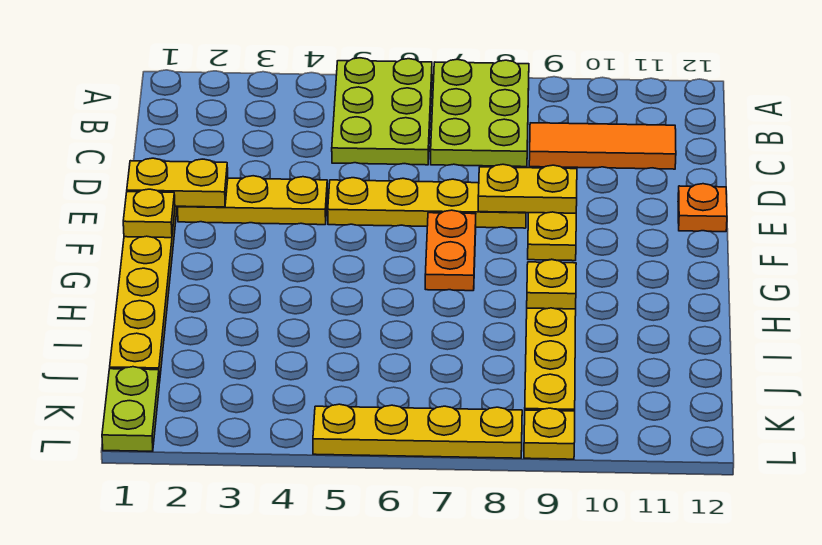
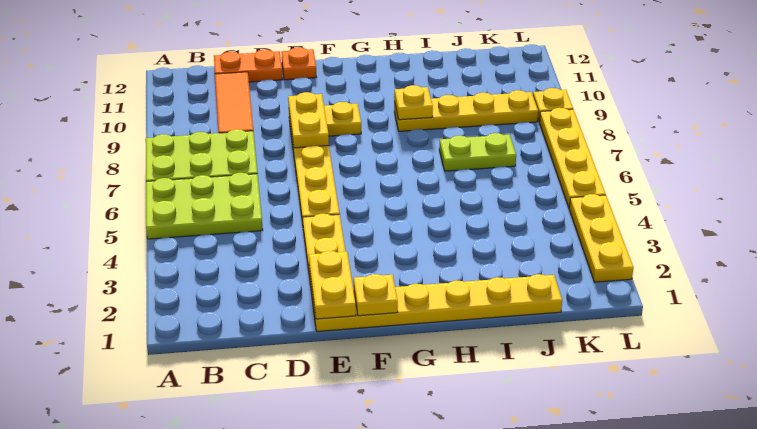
orange 1x2 plate [425,210,476,291] -> orange 1x2 plate moved to [214,50,283,82]
lime 1x2 plate [102,367,159,451] -> lime 1x2 plate moved to [439,133,516,171]
none -> yellow 1x3 plate [569,194,633,282]

